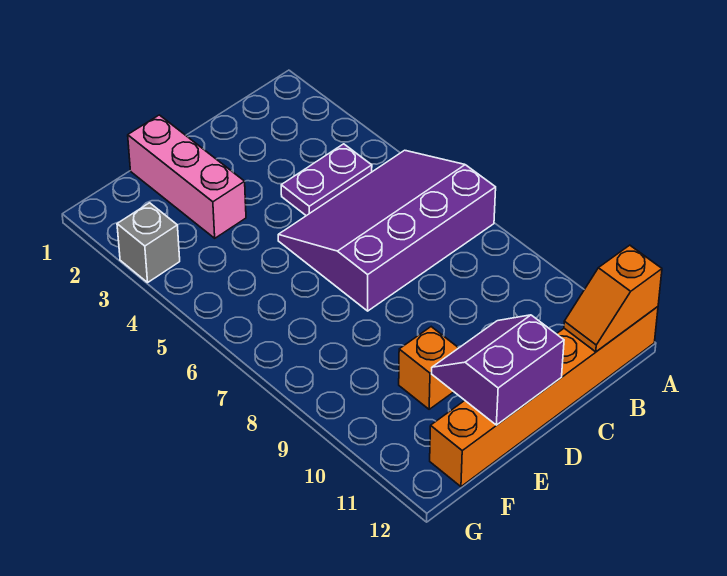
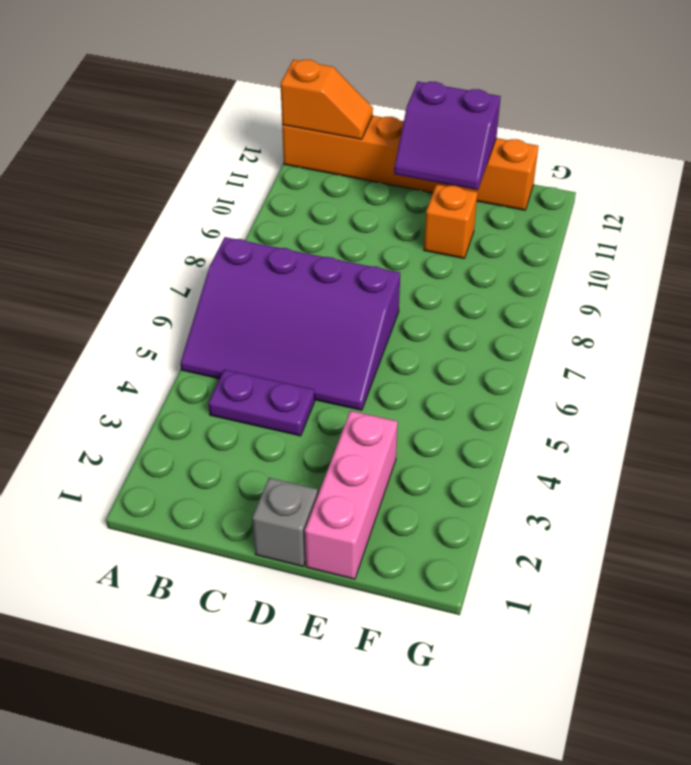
grey 1x1 brick [117,203,180,282] -> grey 1x1 brick moved to [252,478,318,566]

